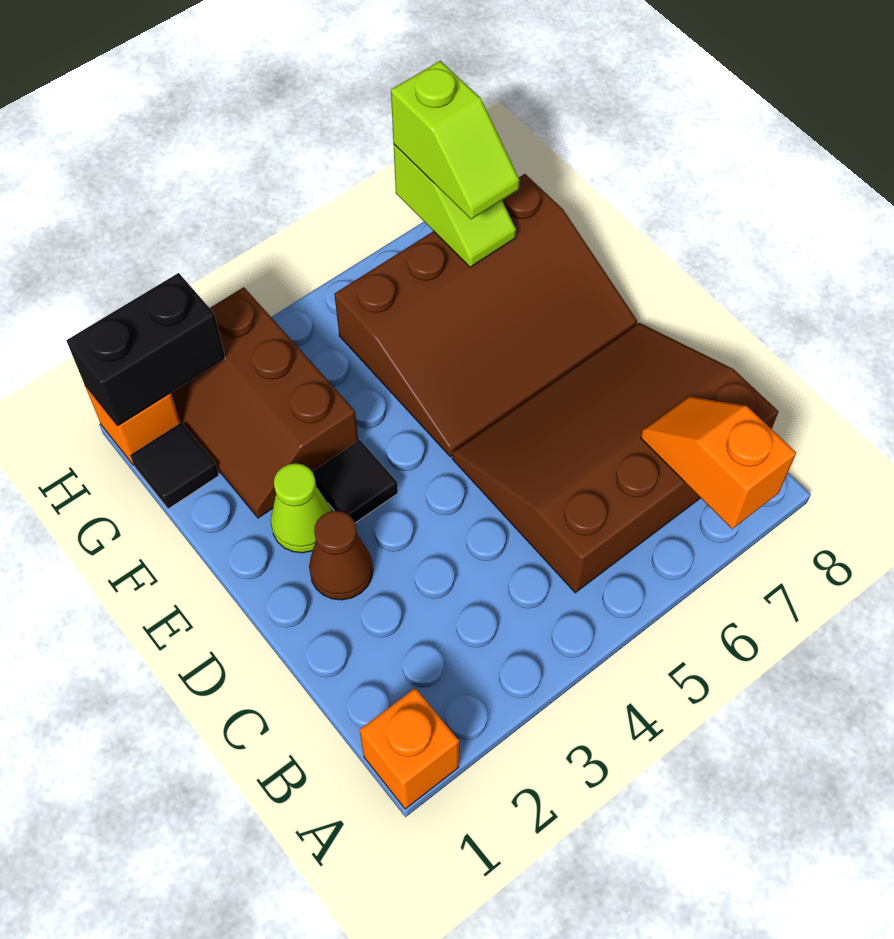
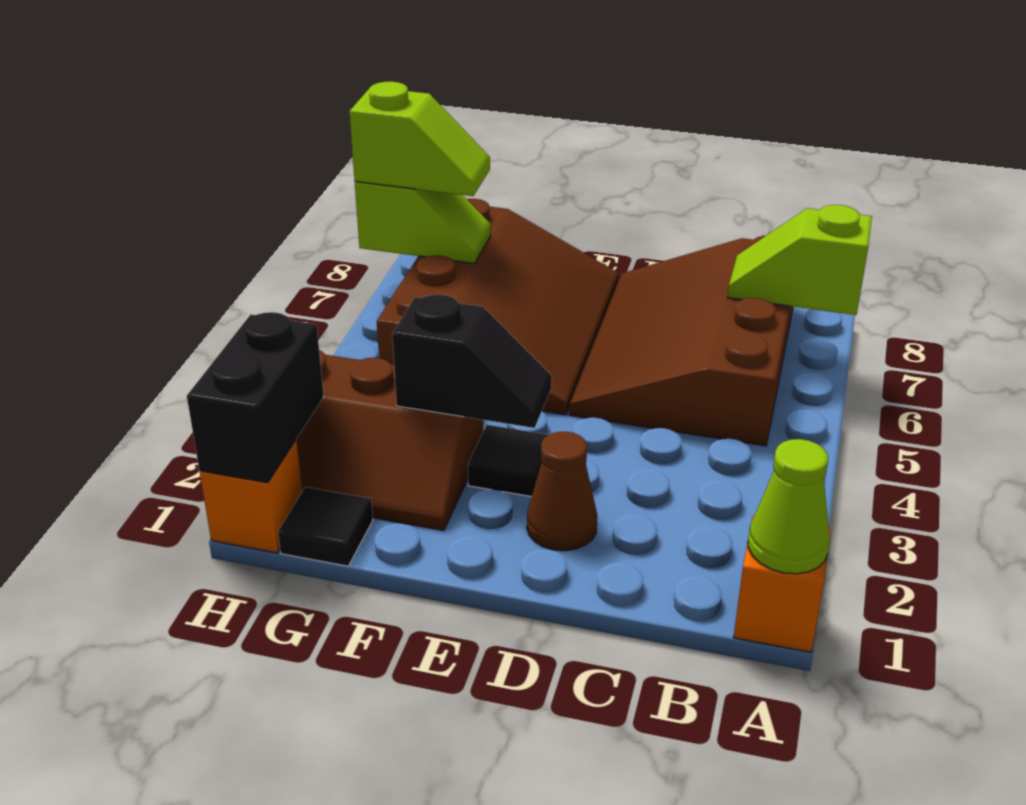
orange 1x2 slope [641,397,796,529] -> lime 1x2 slope [728,205,872,315]
lime 1x1 cone [271,463,332,553] -> lime 1x1 cone moved to [748,439,830,574]
none -> black 1x2 slope [392,294,552,428]

